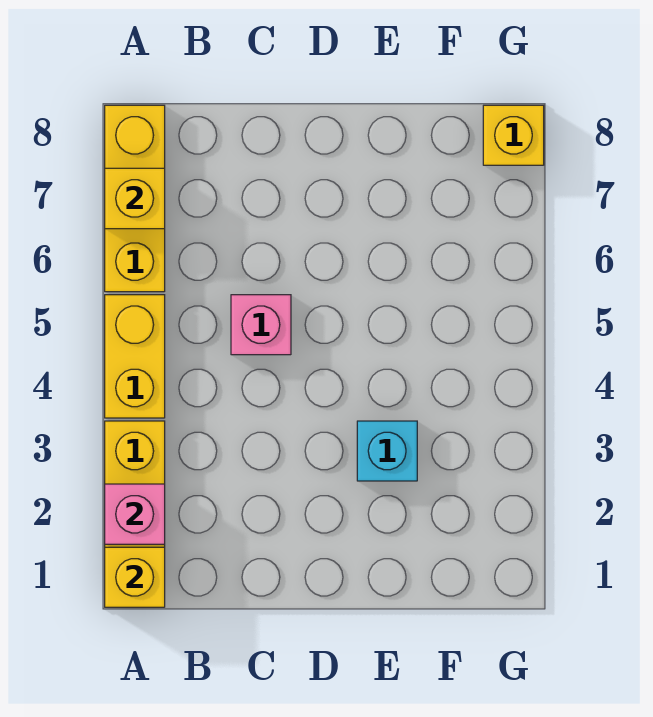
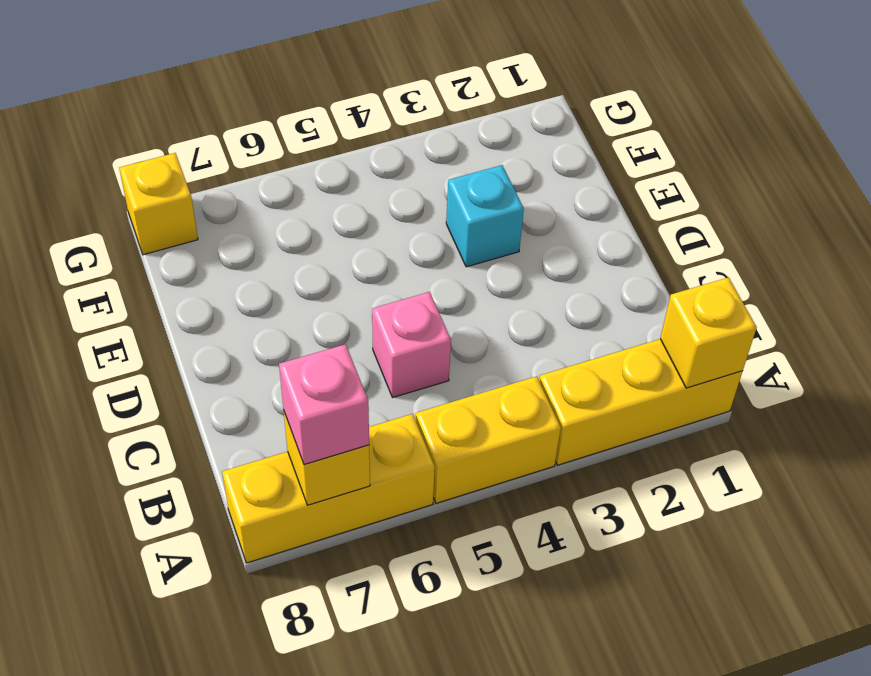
pink 1x1 brick [105,484,165,544] -> pink 1x1 brick moved to [279,344,369,465]

